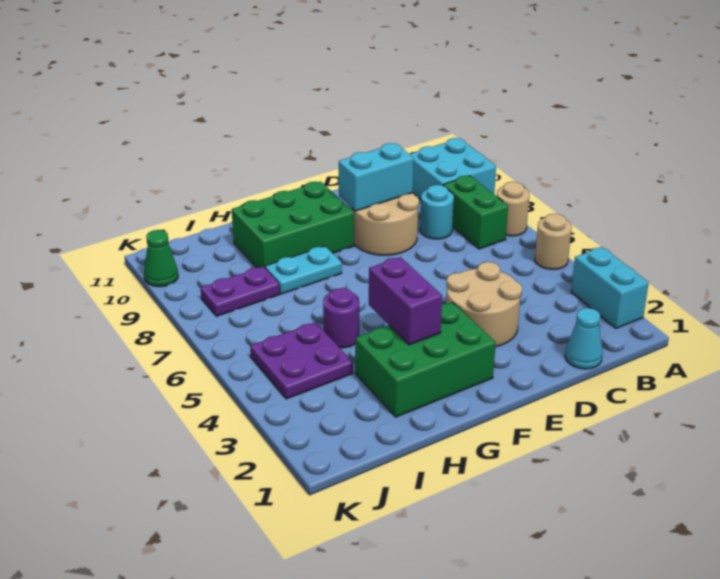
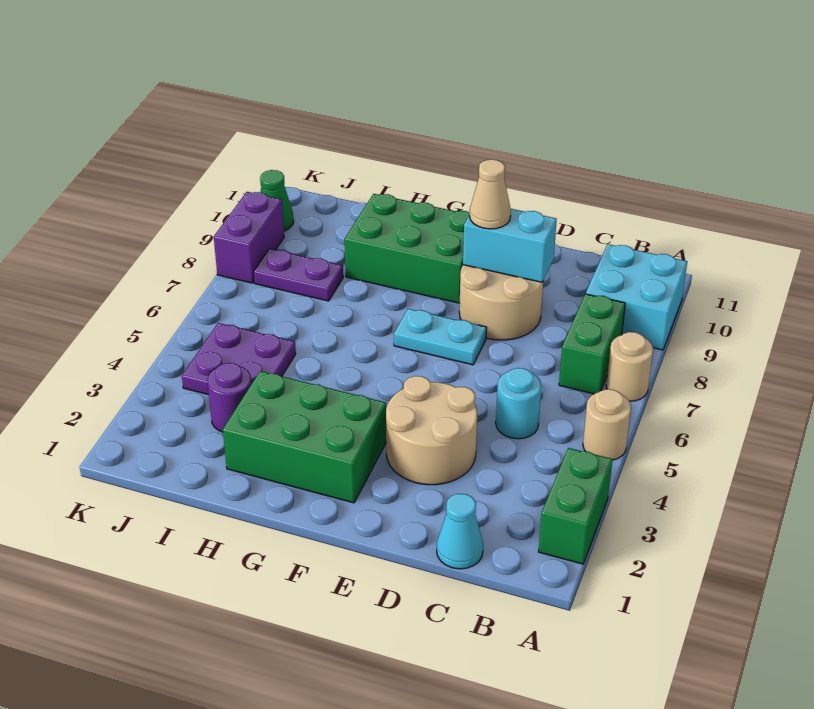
cyan 1x2 brick [571,247,649,328] -> green 1x2 brick [539,448,612,564]
cyan 1x1 round brick [420,185,454,239] -> cyan 1x1 round brick moved to [496,368,542,439]
none -> tan 1x1 cone [470,160,511,229]
purple 1x2 brick [369,257,442,345] -> purple 1x2 brick moved to [214,192,284,283]
cyan 1x2 plate [265,246,342,294] -> cyan 1x2 plate moved to [394,309,487,365]
purple 1x1 round brick [323,288,359,348] -> purple 1x1 round brick moved to [207,363,251,432]

